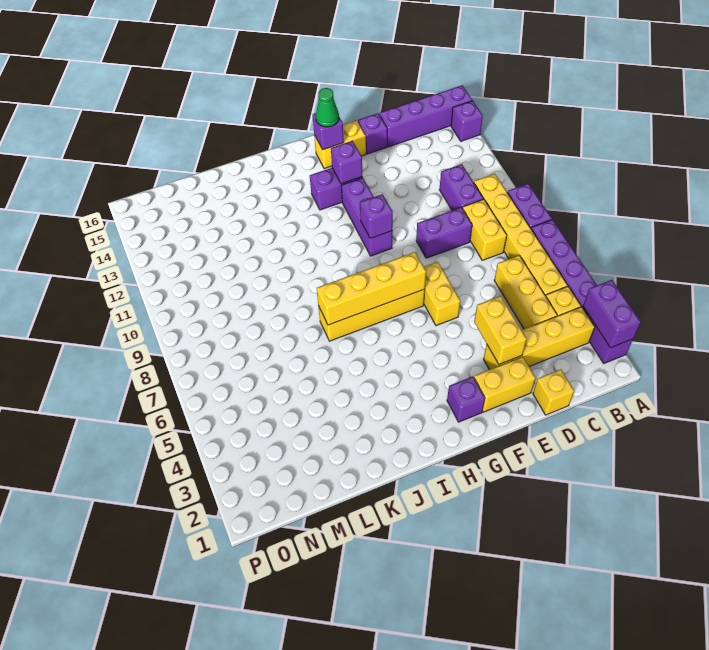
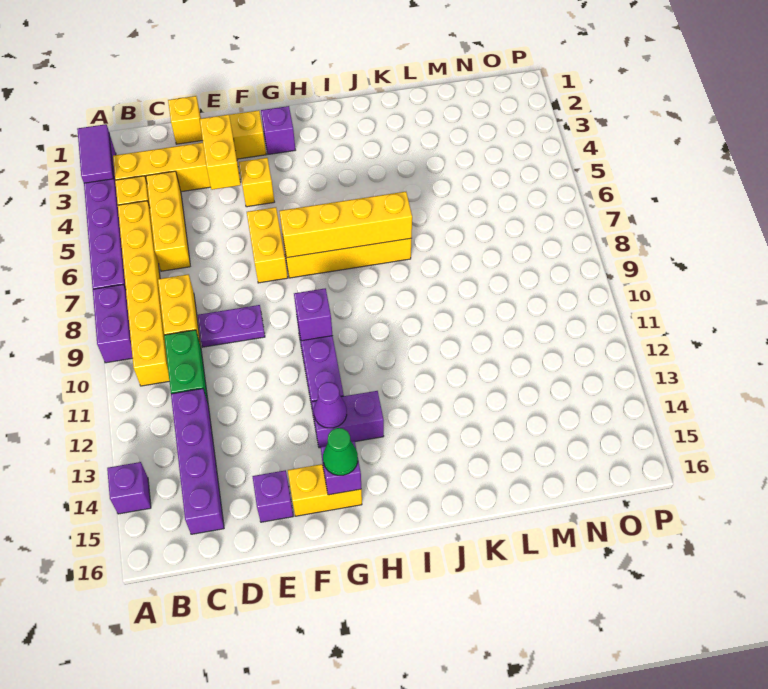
purple 1x2 brick [583,280,641,348] -> purple 1x2 tile [77,124,114,183]
purple 1x4 brick [379,85,472,147] -> purple 1x4 brick turned to [171,389,224,534]
purple 1x2 brick [439,164,483,210] -> green 1x2 brick [164,330,208,402]
purple 1x2 brick [416,207,472,258] -> purple 1x2 plate [198,305,265,347]
none -> yellow 1x1 brick [239,158,274,207]
purple 1x1 brick [331,141,362,184] -> purple 1x1 cone [314,382,347,428]

